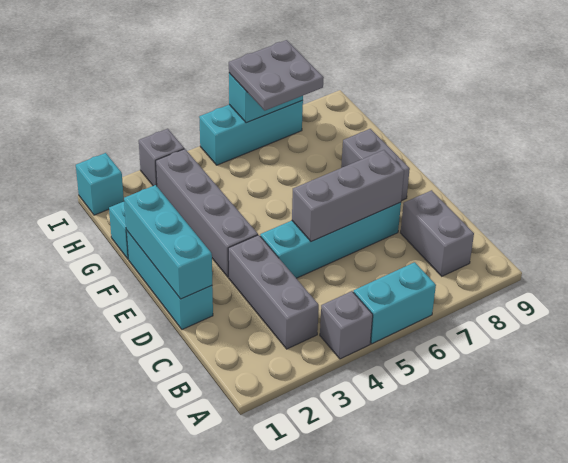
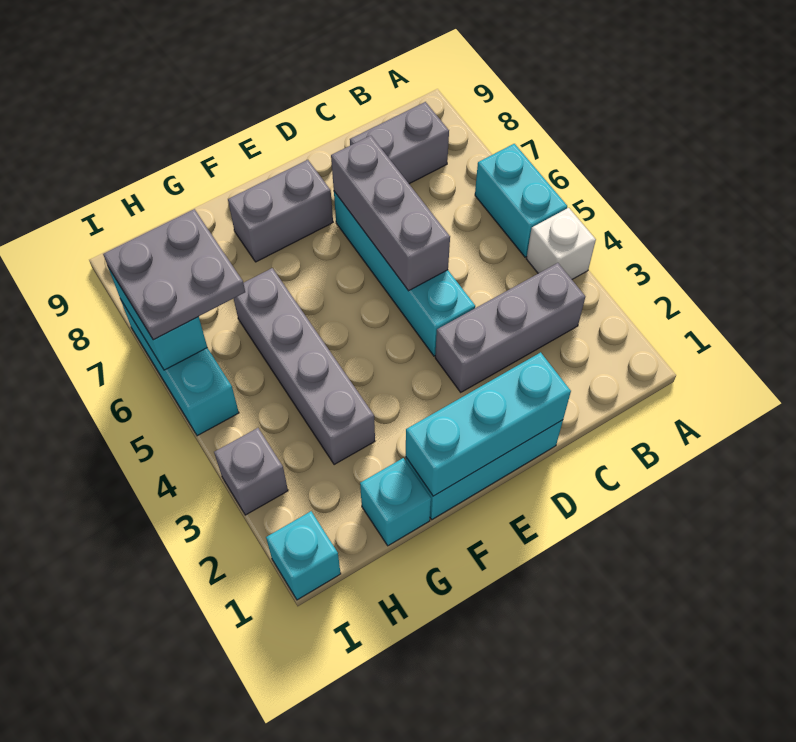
grey 1x1 brick [320,291,373,359] -> white 1x1 brick [526,208,596,279]
grey 1x4 brick [156,149,258,277] -> grey 1x4 brick turned to [234,268,375,465]

